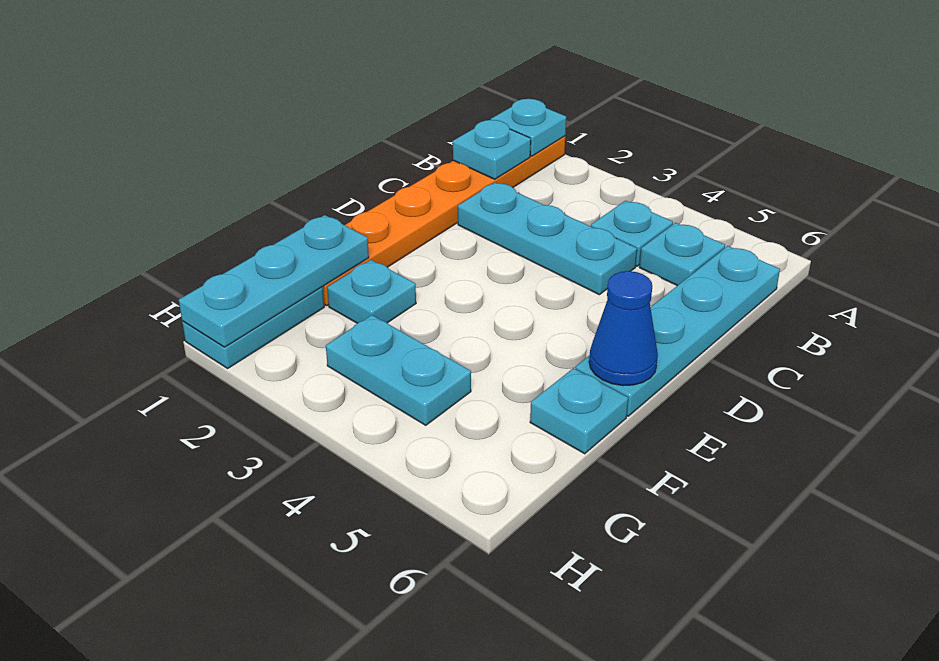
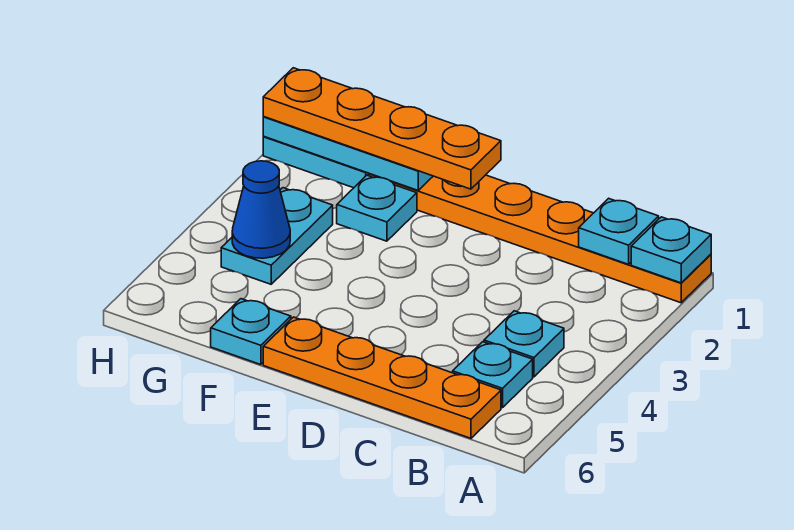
cyan 1x4 plate [575,246,780,416] -> orange 1x4 plate [263,317,501,438]
cyan 1x3 plate [458,182,637,295] -> none
none -> orange 1x4 plate [263,68,501,189]
blue 1x1 cone [589,271,658,386] -> blue 1x1 cone moved to [232,161,290,258]

